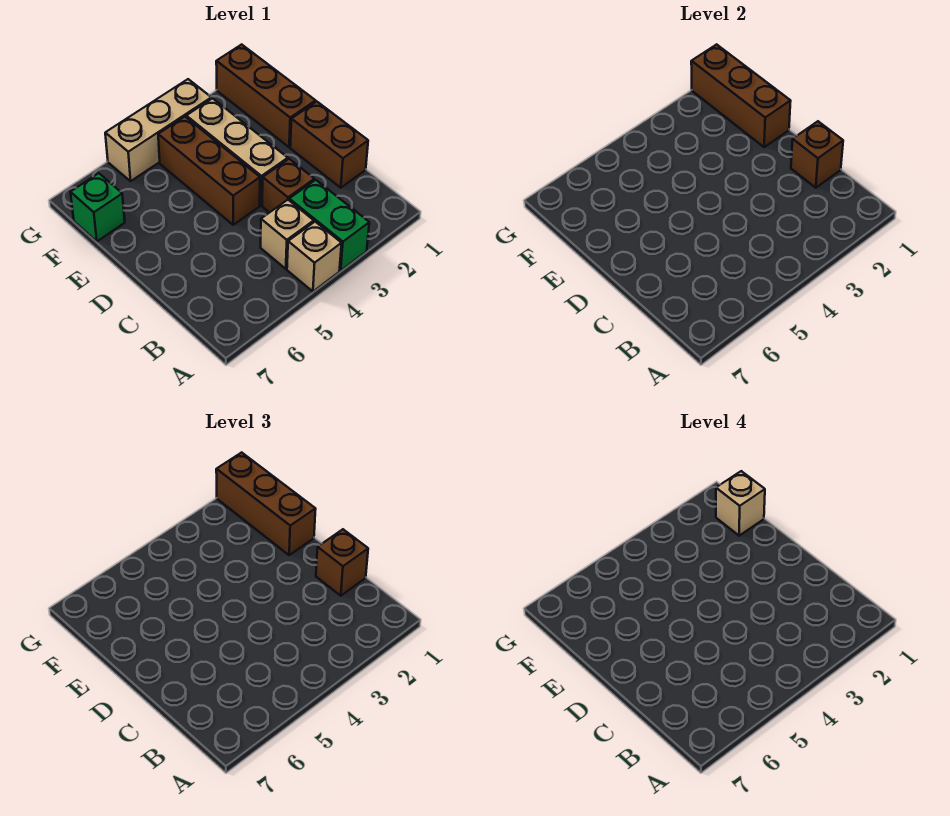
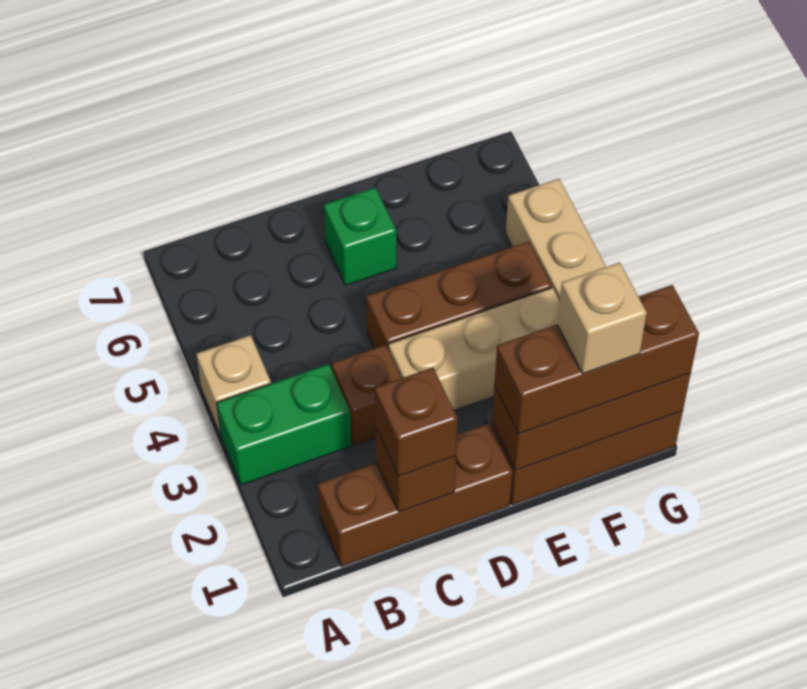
tan 1x1 brick [261,200,314,269] -> none
brown 1x2 brick [290,102,368,188] -> brown 1x3 brick [318,424,512,567]
green 1x1 brick [71,173,125,241] -> green 1x1 brick moved to [324,188,396,285]

